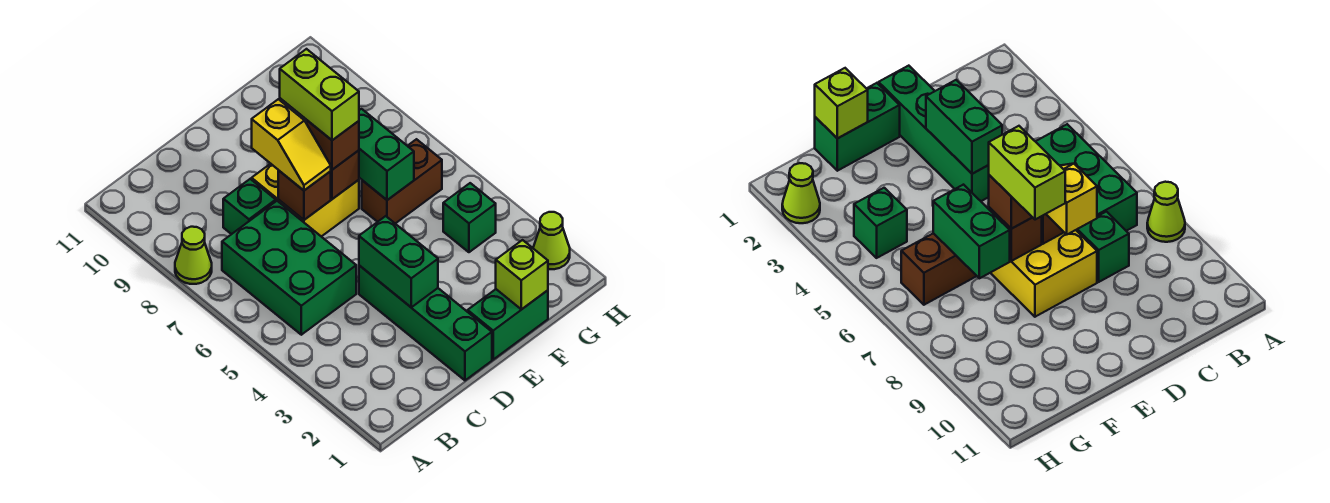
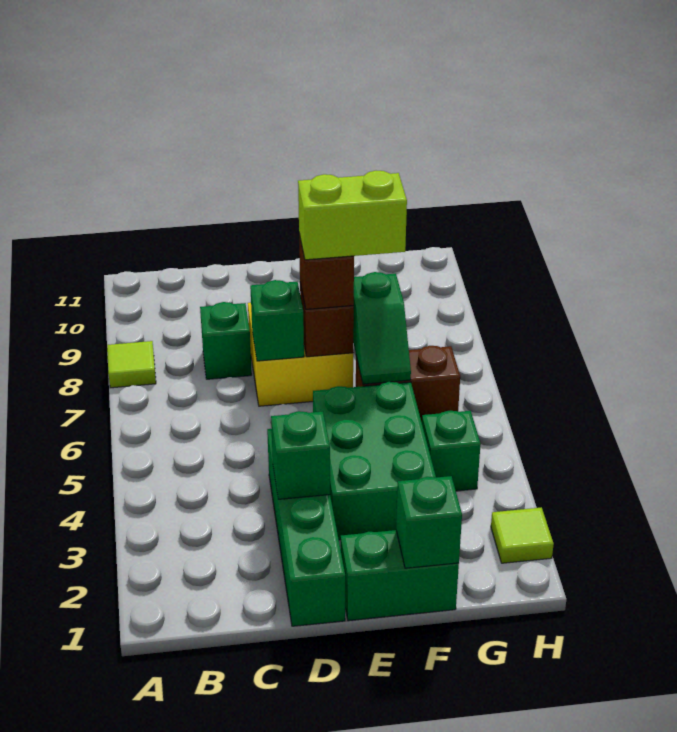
lime 1x1 cone [175,227,212,284] -> lime 1x1 tile [107,341,156,388]
green 2x3 brick [222,201,356,335] -> green 2x3 brick moved to [313,382,436,540]
green 1x2 brick [359,216,438,307] -> green 1x1 brick [271,411,330,499]
brown 1x1 brick [278,170,331,220] -> green 1x1 brick [250,280,304,361]
yellow 1x2 slope [252,99,331,190] -> none
lime 1x2 brick [280,49,359,140] -> lime 1x2 brick turned to [298,171,407,260]
lime 1x1 brick [496,240,548,310] -> green 1x1 brick [396,476,462,568]
green 1x2 brick [359,109,414,200] -> green 1x2 slope [353,272,411,384]
lime 1x1 cone [533,212,570,269] -> lime 1x1 tile [491,507,554,563]

